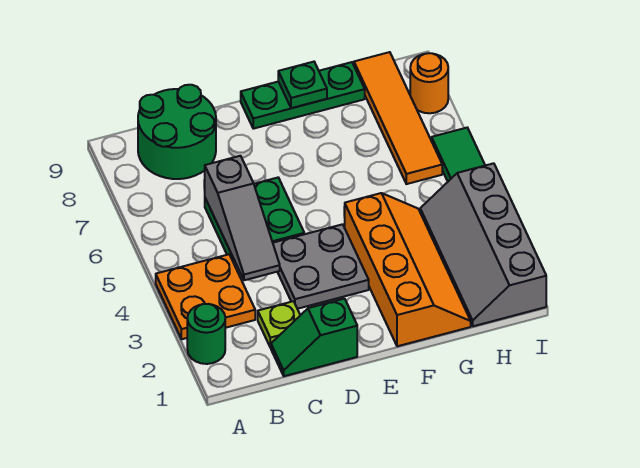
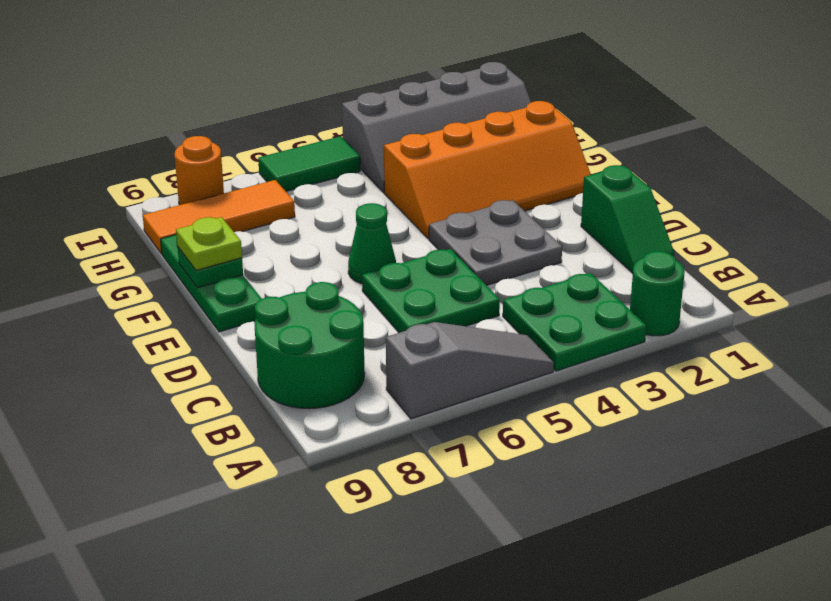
orange 2x2 plate [156,254,255,339] -> green 2x2 plate [503,273,646,371]
lime 1x1 plate [258,301,300,348] -> lime 1x1 plate moved to [176,217,242,270]
grey 1x3 slope [205,156,280,280] -> grey 1x3 slope moved to [386,322,554,419]
none -> green 1x1 cone [348,203,396,284]
orange 2x4 slope [345,193,471,346] -> orange 2x4 slope turned to [384,101,591,239]
orange 1x4 tile [354,52,442,184] -> orange 1x3 tile [143,180,295,254]

